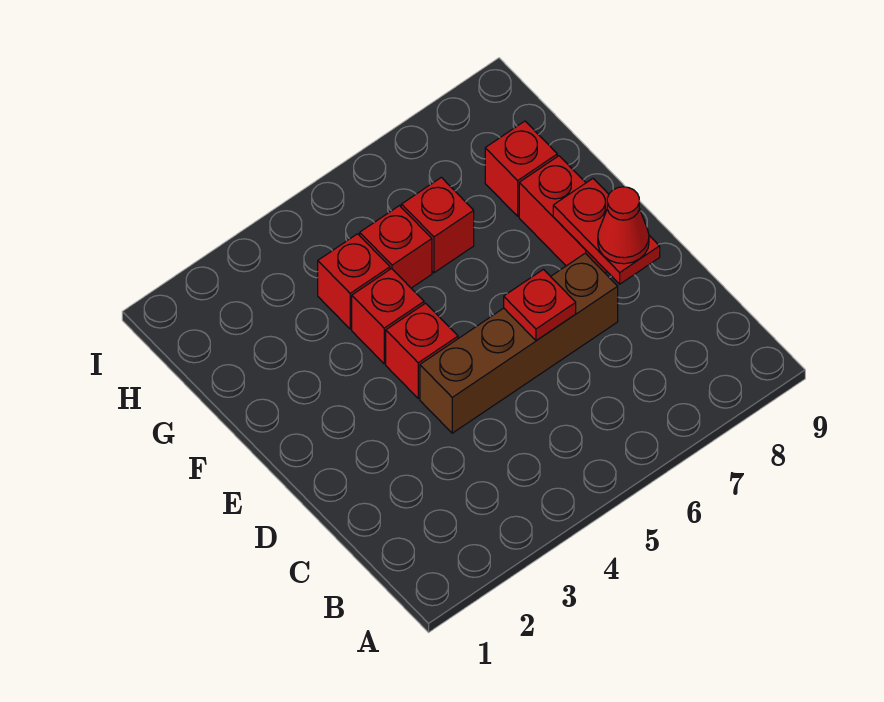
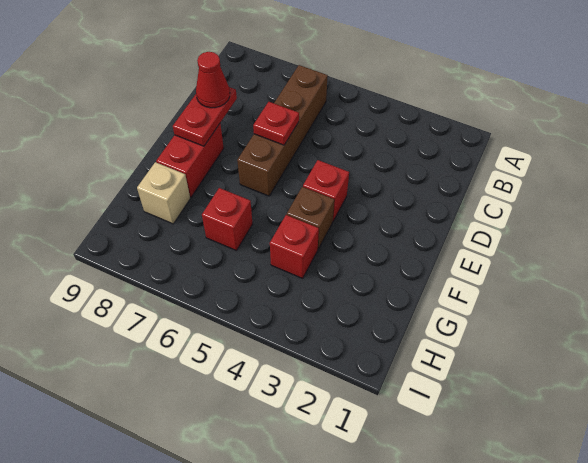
brown 1x4 brick [420,253,618,433] -> brown 1x4 brick turned to [237,65,328,196]
red 1x1 brick [352,269,424,364] -> brown 1x1 brick [287,187,334,249]
red 1x1 brick [360,206,432,288] -> none
red 1x1 brick [485,121,557,216] -> tan 1x1 brick [137,162,190,224]

